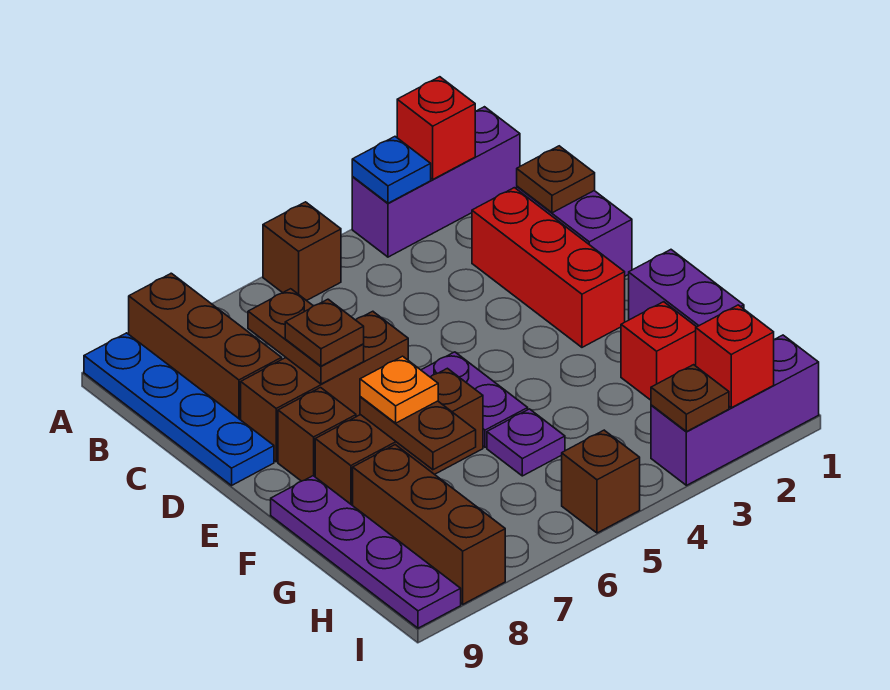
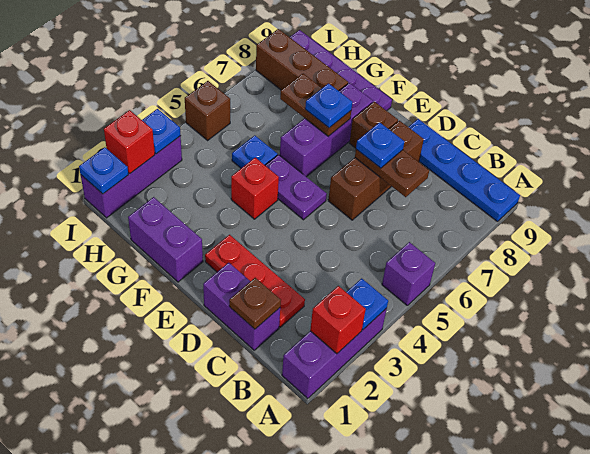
brown 1x1 brick [263,202,341,301] -> purple 1x1 brick [382,242,435,305]
brown 1x3 brick [129,273,282,420] -> none
red 1x3 brick [472,188,625,347] -> red 1x3 plate [205,235,305,327]
brown 1x1 plate [285,299,364,366] -> blue 1x1 plate [356,122,404,168]
brown 1x3 brick [315,368,483,506] -> purple 1x3 brick [280,83,373,177]
orange 1x1 plate [360,356,438,423] -> blue 1x1 plate [305,84,352,128]
red 1x1 brick [621,302,696,400] -> red 1x1 brick moved to [231,158,279,219]
purple 1x1 plate [487,409,565,476] -> blue 1x1 plate [232,135,278,168]
none -> blue 1x1 plate [79,147,128,194]
brown 1x1 plate [651,365,729,432] -> blue 1x1 plate [142,109,181,154]

